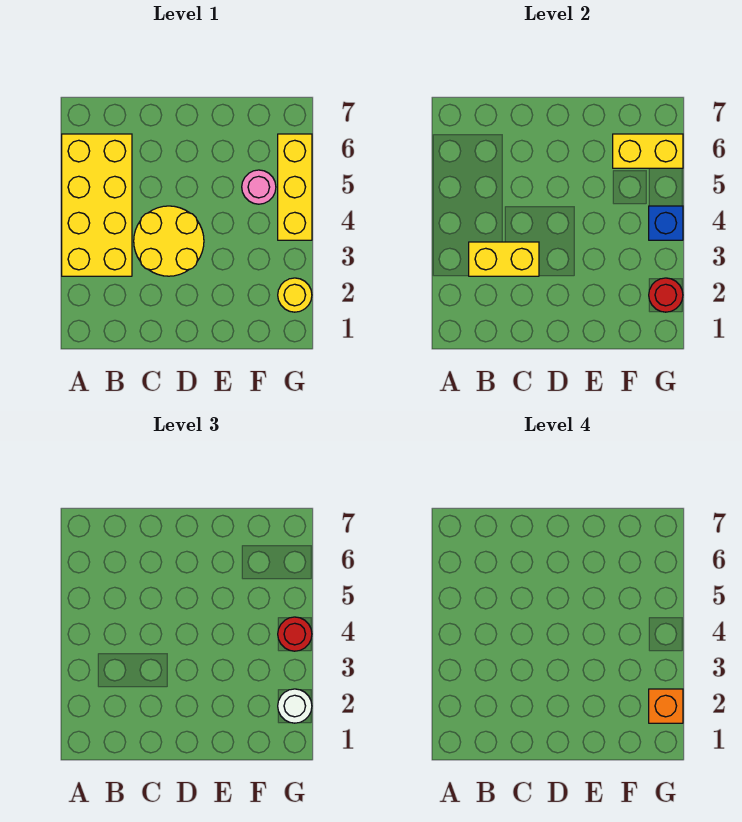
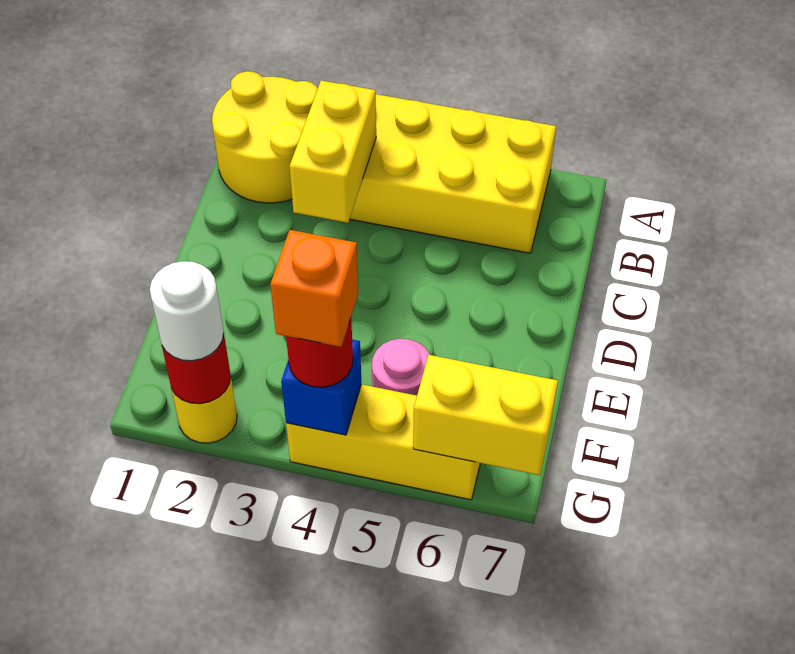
yellow 2x2 round brick [134,206,204,276] -> yellow 2x2 round brick moved to [212,71,318,203]
yellow 1x2 brick [613,134,683,168] -> yellow 1x2 brick turned to [413,355,558,475]
orange 1x1 brick [649,689,683,723] -> orange 1x1 brick moved to [270,230,358,347]

